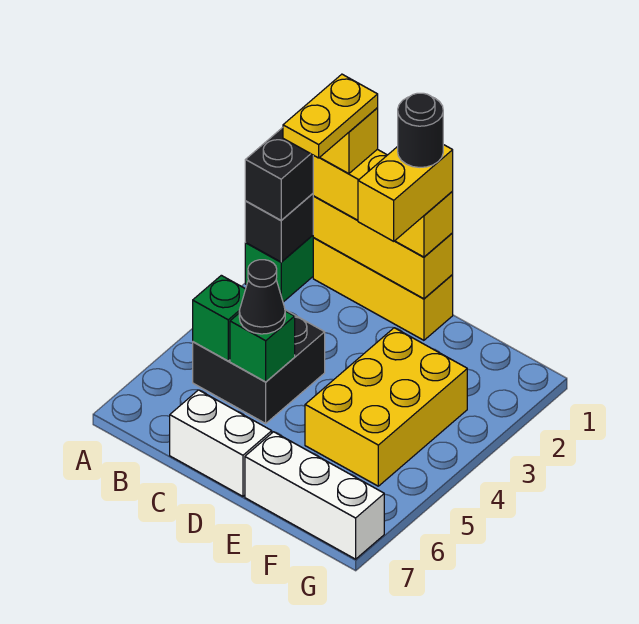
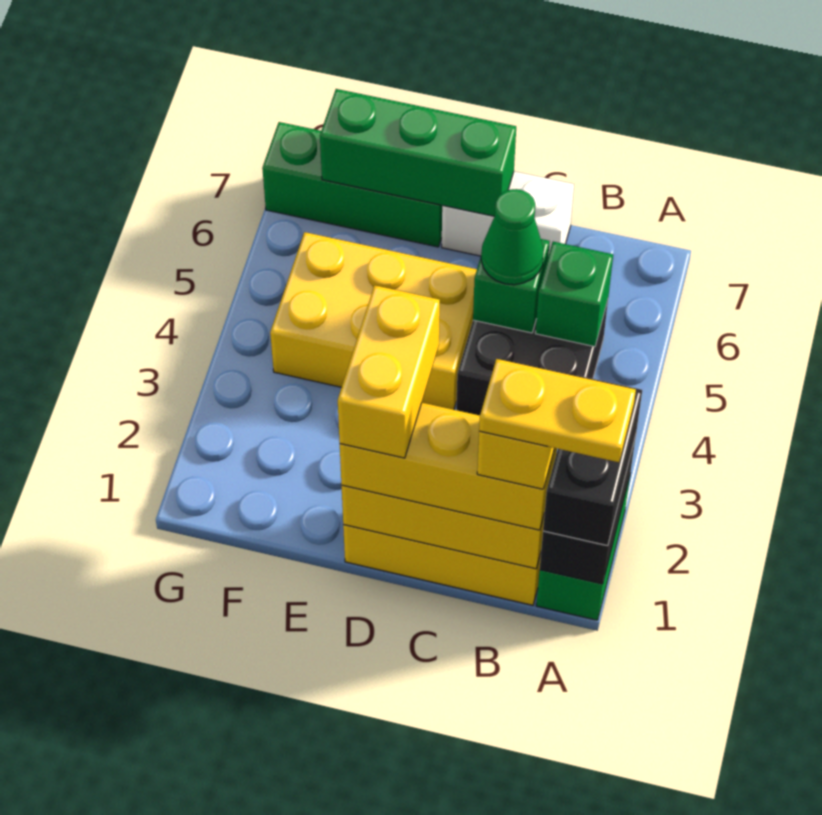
yellow 1x2 plate [283,74,378,158] -> yellow 1x2 plate turned to [479,359,636,462]
black 1x1 cone [239,260,285,334] -> green 1x1 cone [481,189,544,285]
black 1x1 round brick [398,93,443,167] -> none
none -> green 1x3 brick [320,89,516,216]
yellow 2x3 brick [305,328,467,486] -> yellow 2x3 brick turned to [270,232,477,410]
white 1x3 brick [245,432,384,559] -> green 1x3 brick [262,122,442,247]

